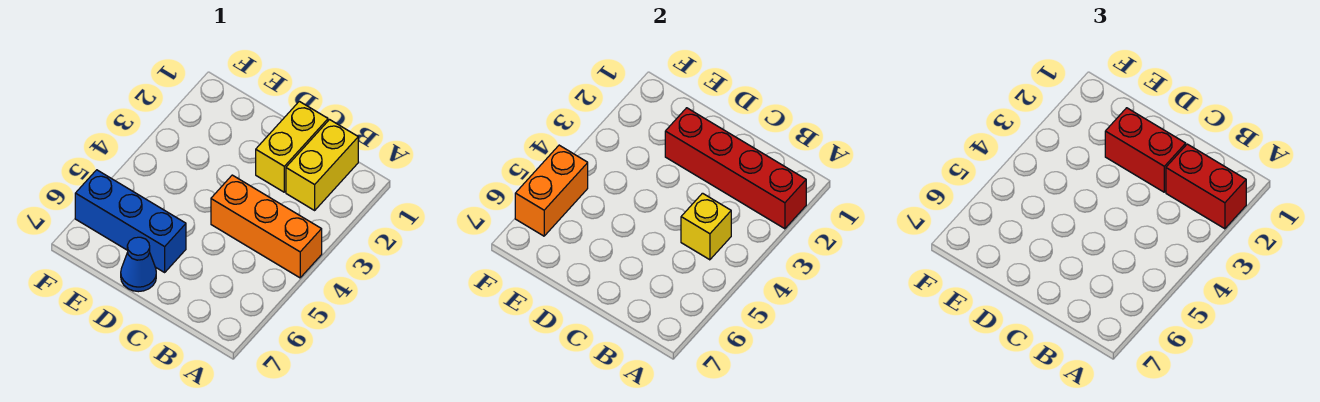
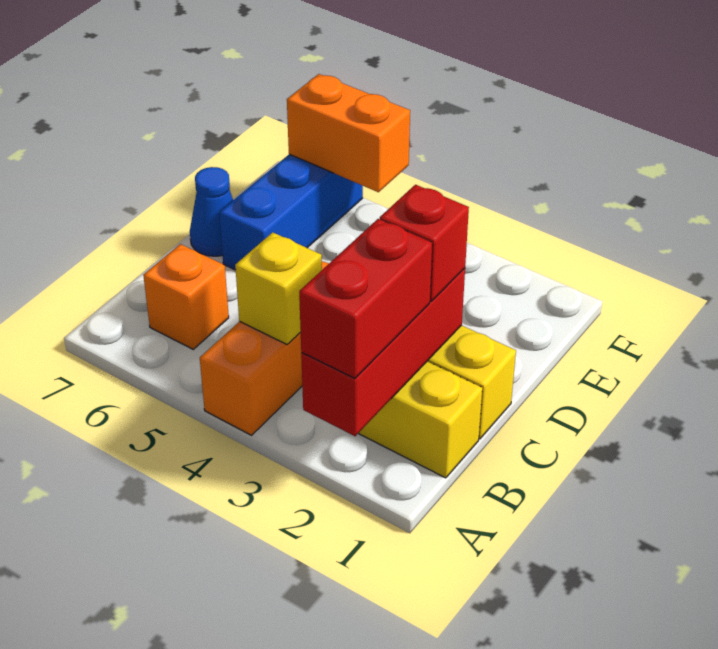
red 1x4 brick [665,108,806,229] -> red 1x3 brick [301,268,465,436]
none -> orange 1x1 brick [143,244,229,349]
red 1x2 brick [1105,108,1186,192] -> red 1x1 brick [380,185,469,301]

